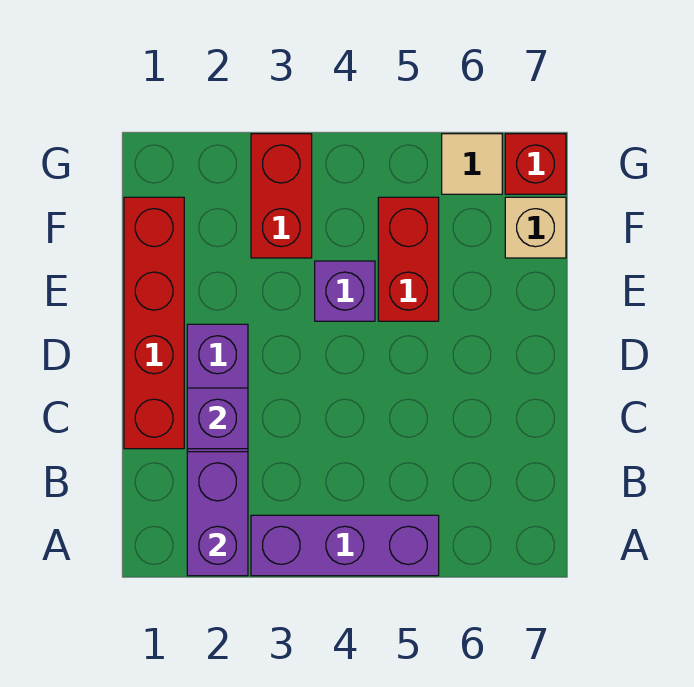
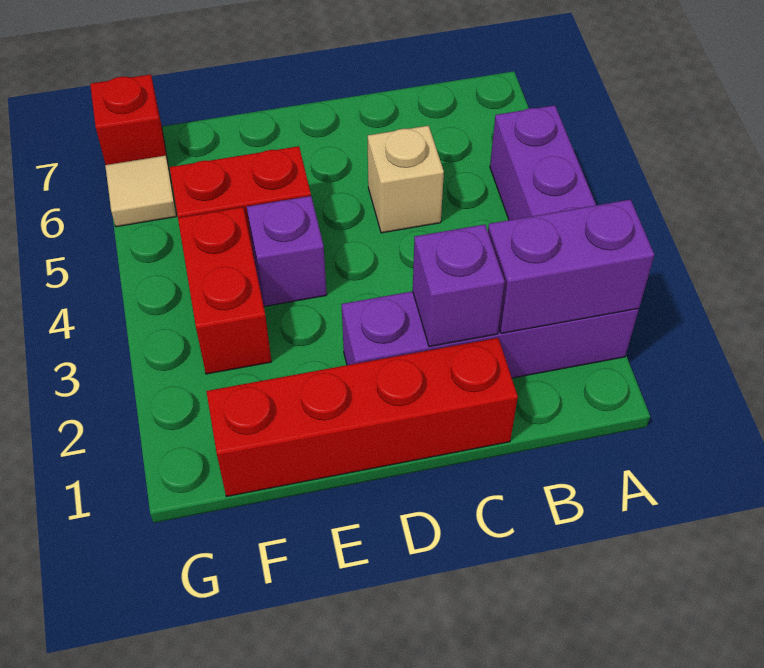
red 1x2 brick [251,134,312,258] -> red 1x2 brick turned to [178,207,271,374]
tan 1x1 brick [505,197,566,258] -> tan 1x1 brick moved to [368,126,444,233]

